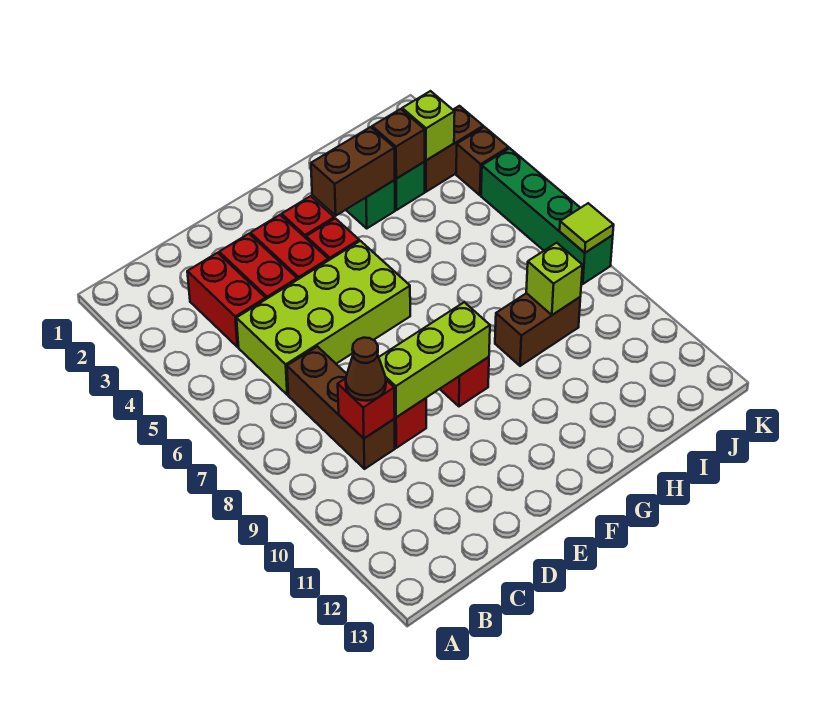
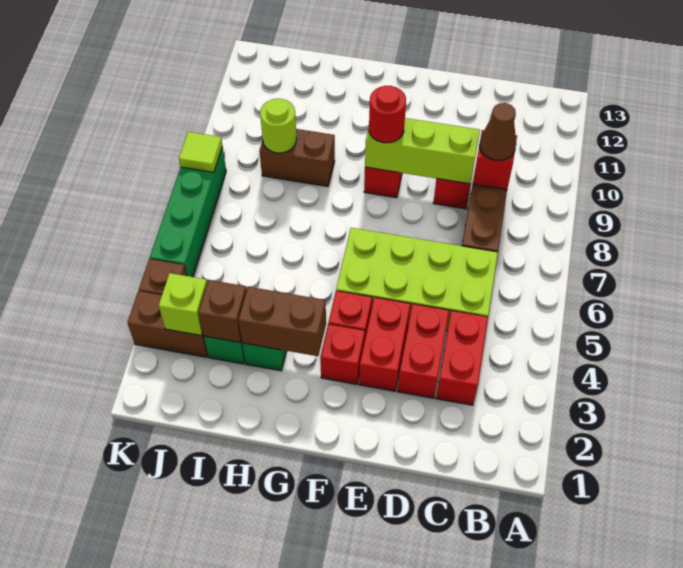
none -> red 1x1 round brick [369,86,406,143]
lime 1x1 brick [526,243,583,315] -> lime 1x1 round brick [260,99,297,153]

